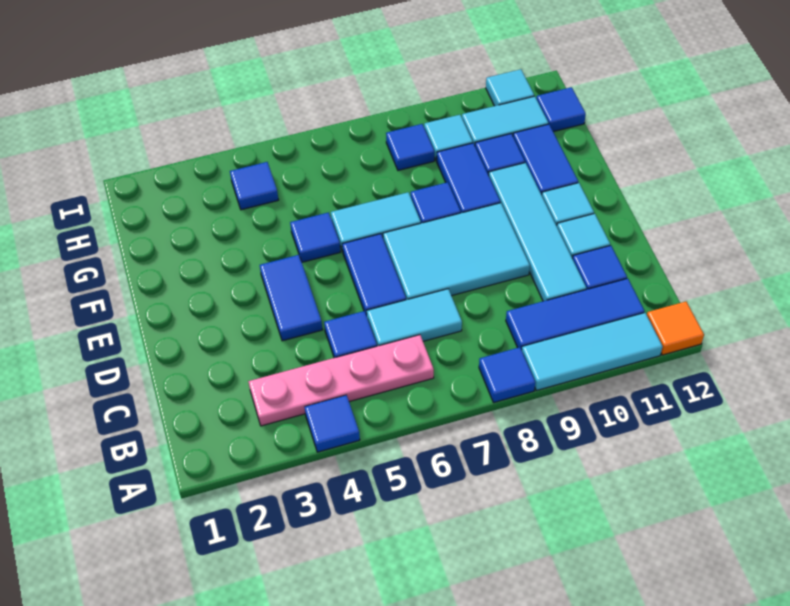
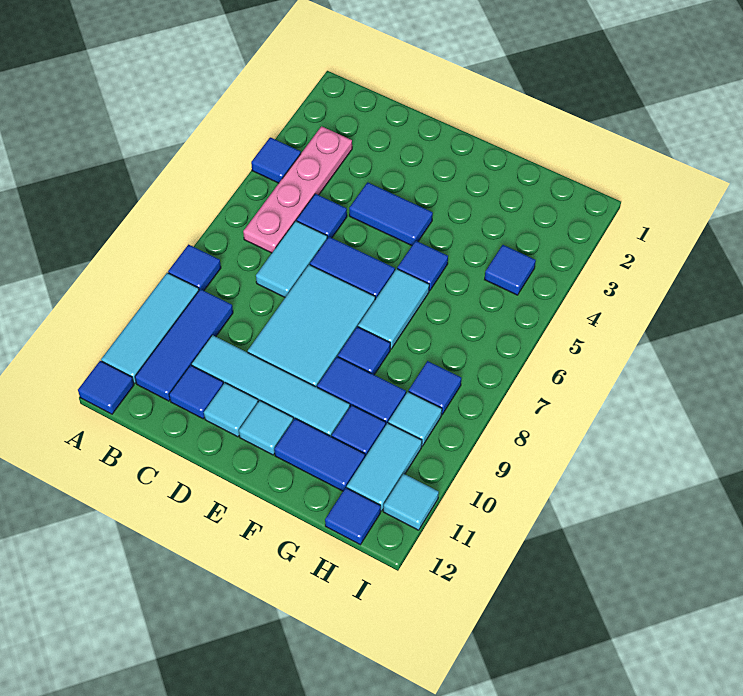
orange 1x1 tile [647,302,704,355] -> blue 1x1 tile [78,361,134,414]

